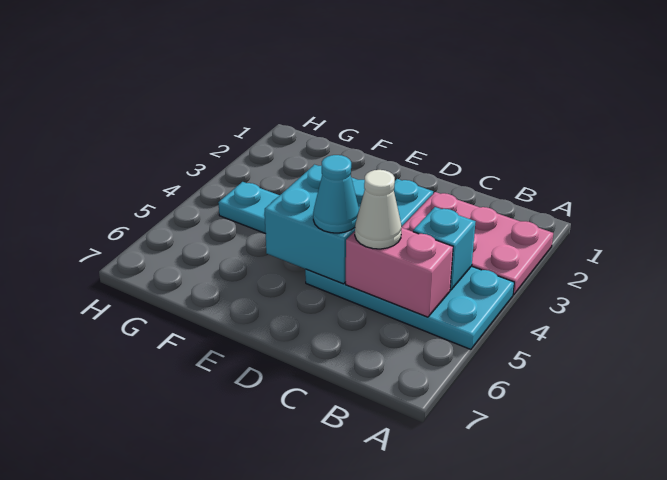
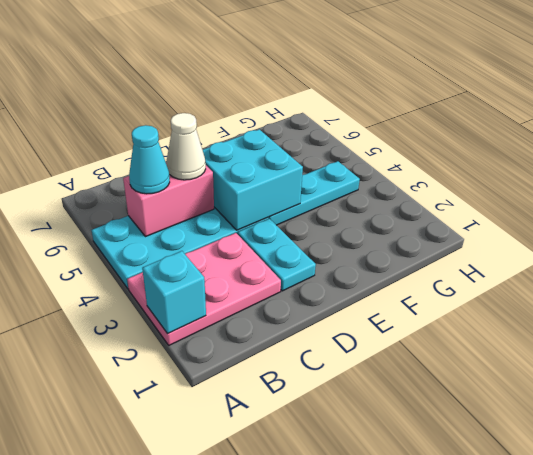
cyan 1x1 brick [413,207,476,290] -> cyan 1x1 brick moved to [142,251,206,334]
cyan 1x1 cone [313,155,359,233] -> cyan 1x1 cone moved to [129,125,170,194]

